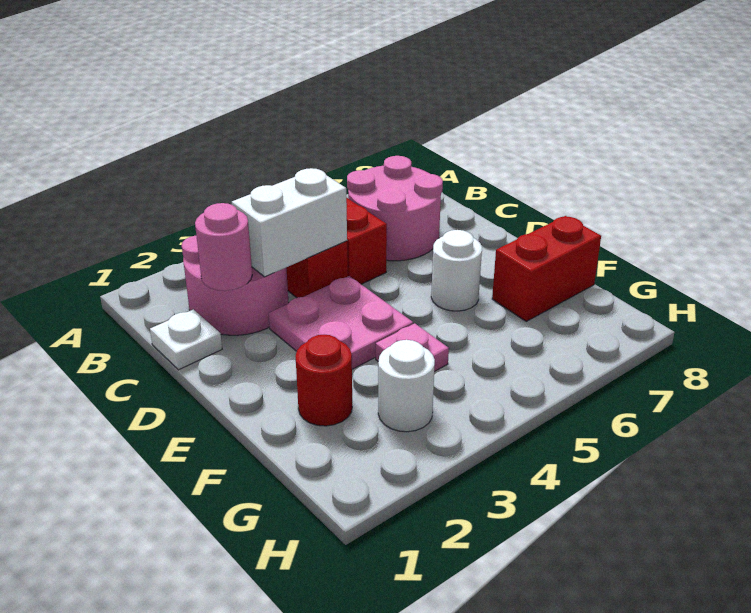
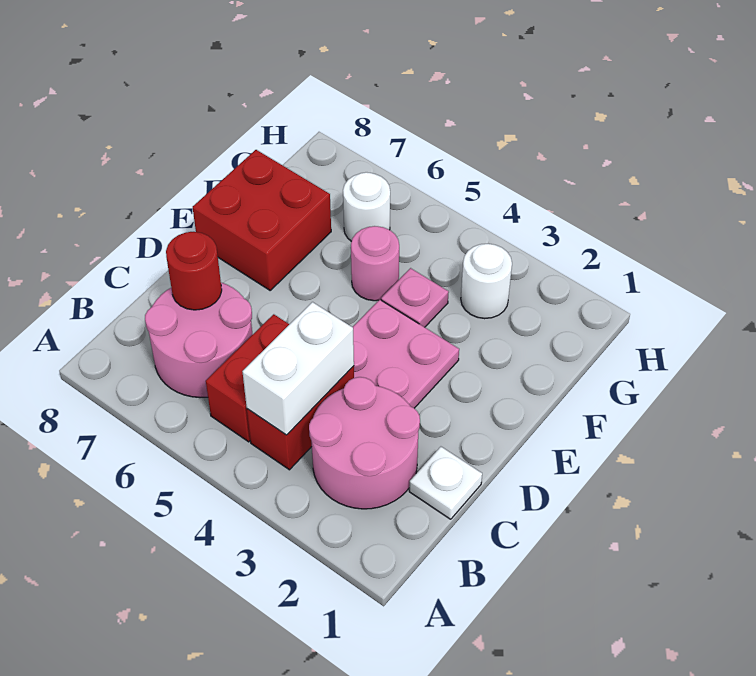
pink 1x1 round brick [195,203,252,291] -> pink 1x1 round brick moved to [351,226,399,301]
white 1x2 brick [232,168,347,277] -> white 1x2 brick turned to [242,302,354,435]
white 1x1 round brick [431,230,482,311] -> white 1x1 round brick moved to [343,172,390,241]
red 1x1 round brick [295,335,352,426] -> red 1x1 round brick moved to [166,232,222,310]
red 1x2 brick [492,216,601,321] -> red 2x2 brick [193,150,331,290]

